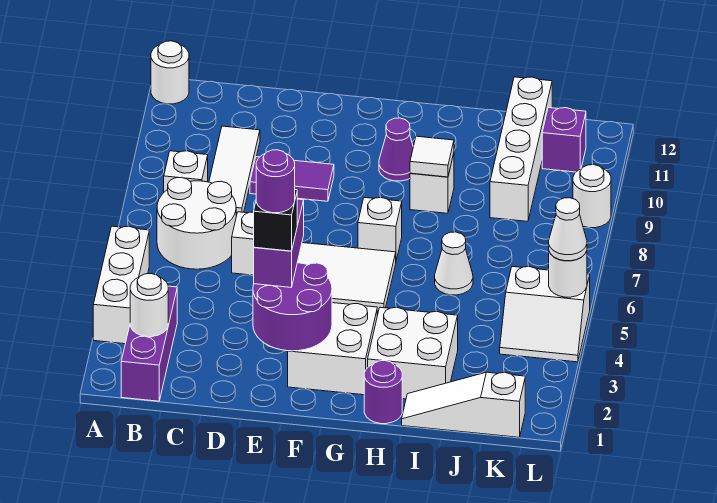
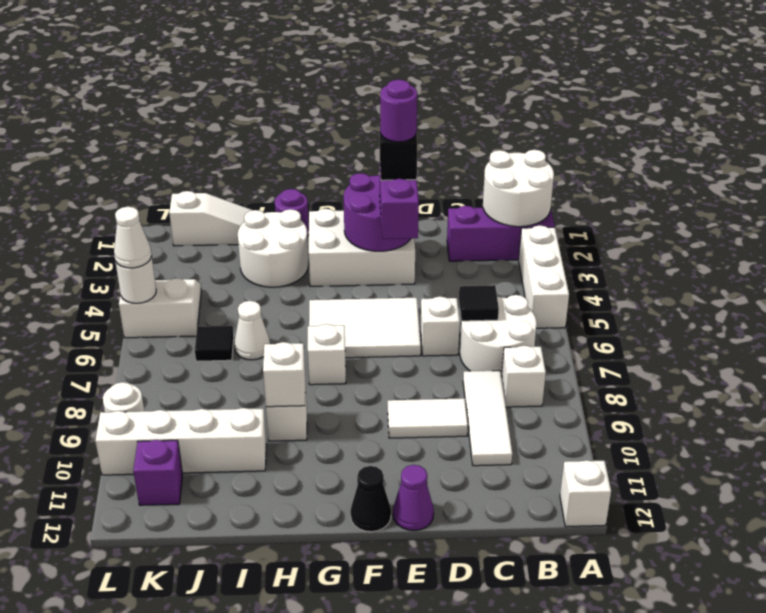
white 1x1 round brick [151,41,189,104] -> white 1x1 brick [560,460,611,527]
purple 1x3 brick [121,286,177,401] -> purple 1x3 brick turned to [447,206,555,261]
white 1x1 round brick [130,274,168,337] -> white 2x2 round brick [483,150,554,227]
none -> black 1x1 tile [459,285,499,321]
purple 1x2 tile [250,157,334,201] -> white 1x2 tile [388,398,468,438]
white 2x2 brick [288,303,377,395] -> white 2x3 brick [309,209,415,286]
none -> black 1x1 cone [350,466,391,532]
purple 1x1 cone [379,118,413,181] -> purple 1x1 cone moved to [393,465,434,531]
white 2x2 brick [368,307,458,399] -> white 2x2 round brick [238,209,309,287]
white 1x1 tile [410,136,454,177] -> white 1x1 brick [263,342,305,407]
none -> black 1x1 tile [195,326,234,361]
white 1x4 brick [490,77,552,221] -> white 1x4 brick turned to [95,408,266,475]

